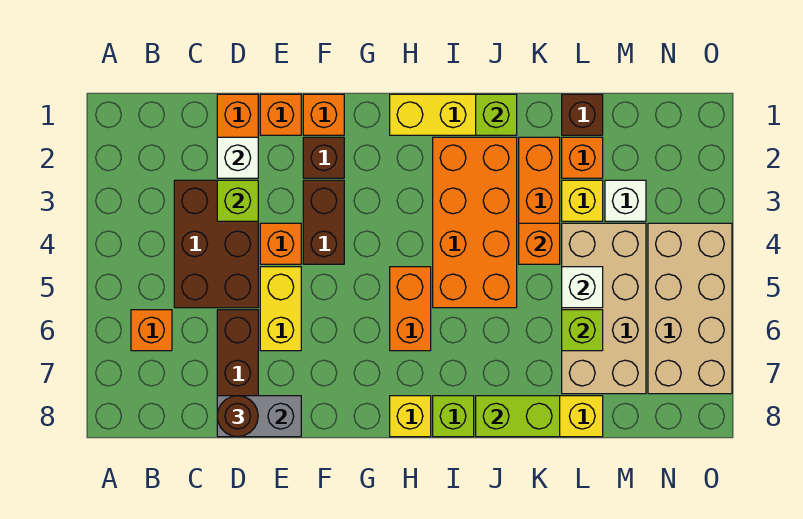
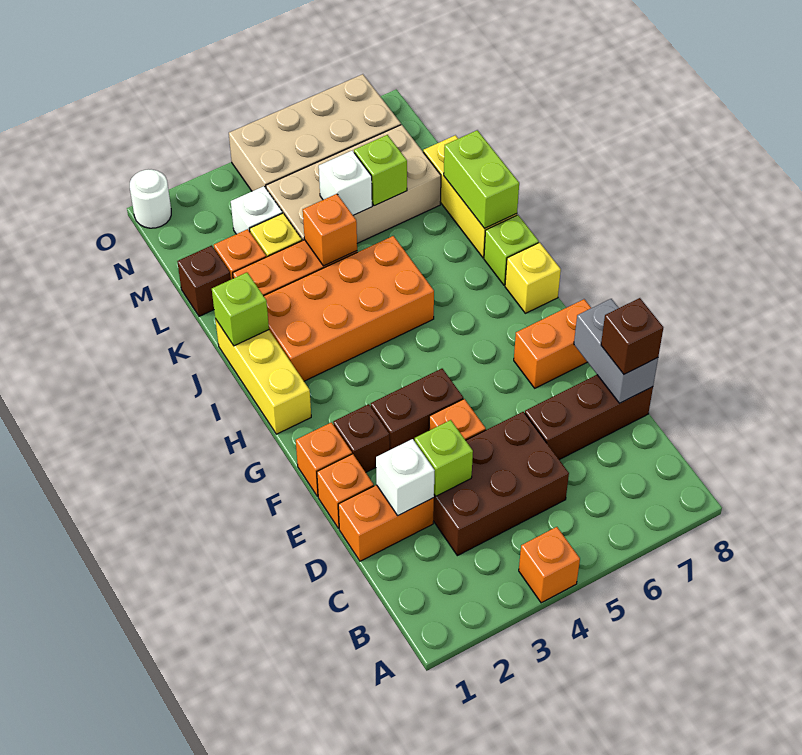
orange 1x1 brick [131,310,172,351] -> orange 1x1 brick moved to [519,527,580,603]
brown 1x1 round brick [217,396,258,437] -> brown 1x1 brick [601,298,663,374]
yellow 1x2 brick [260,267,301,351] -> none
orange 1x2 brick [390,267,431,351] -> orange 1x2 brick moved to [514,299,591,388]
none -> white 1x1 round brick [130,169,171,228]

